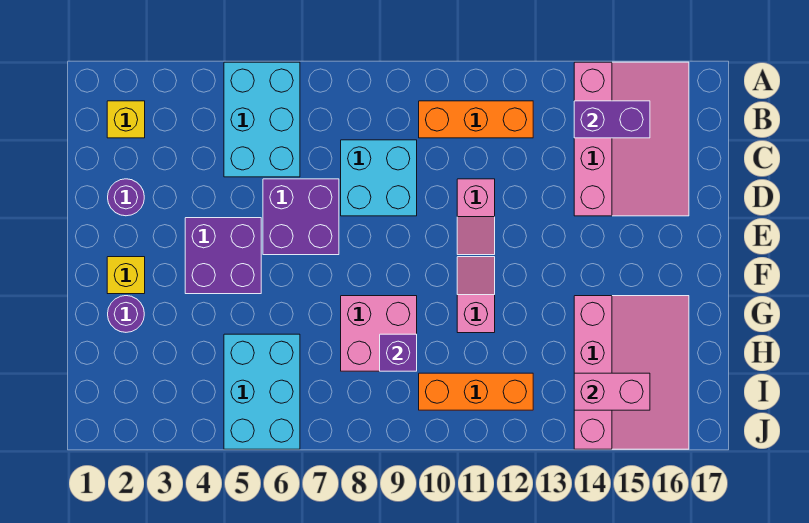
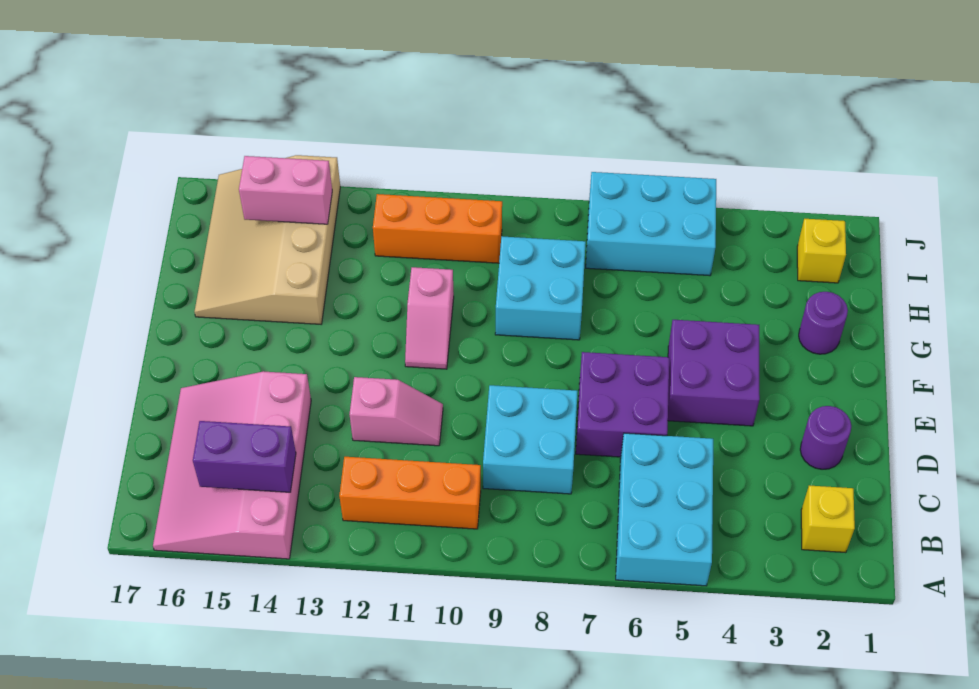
pink 1x2 slope [457,179,495,255] -> pink 1x2 slope turned to [350,377,443,446]
yellow 1x1 brick [107,257,145,294] -> yellow 1x1 brick moved to [797,219,846,283]
pink 2x2 brick [341,296,417,371] -> cyan 2x2 brick [495,236,586,340]
pink 3x4 slope [574,296,689,449] -> tan 3x4 slope [194,155,340,324]
cyan 2x3 brick [224,334,300,449] -> cyan 2x3 brick turned to [586,172,716,276]
purple 1x1 brick [380,334,417,371] -> none

